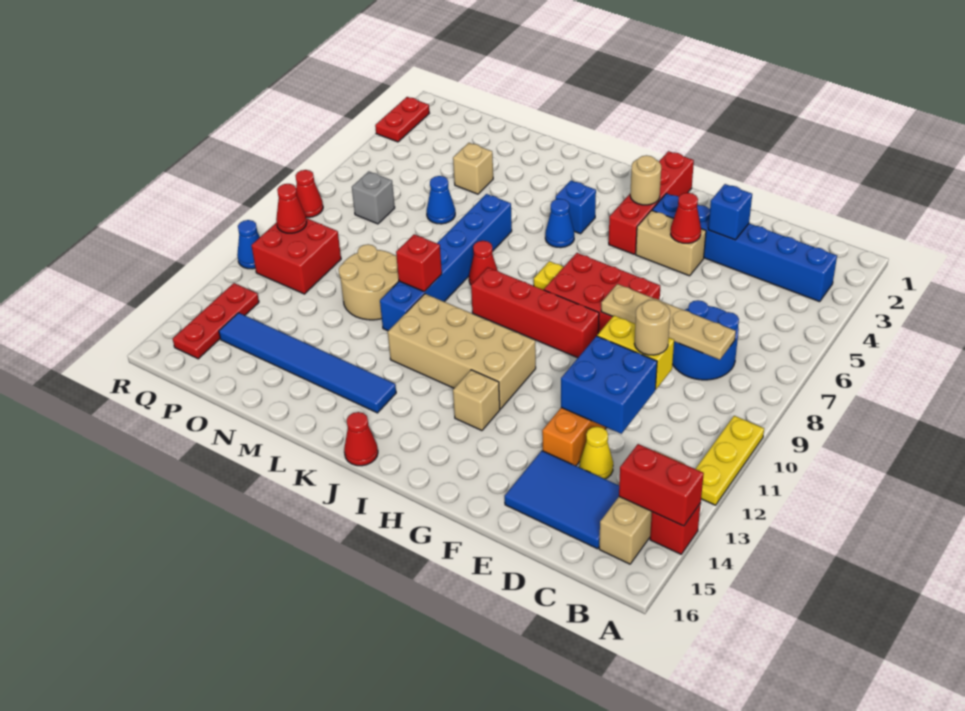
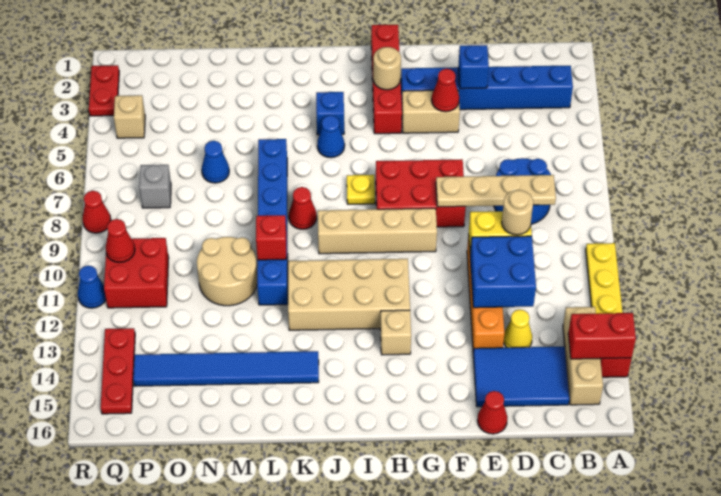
red 1x4 brick [471,268,599,358] -> tan 1x4 brick [318,208,437,254]
red 1x1 cone [344,412,378,466] -> red 1x1 cone moved to [477,391,507,434]
tan 1x1 brick [453,143,493,194] -> tan 1x1 brick moved to [114,95,145,138]

